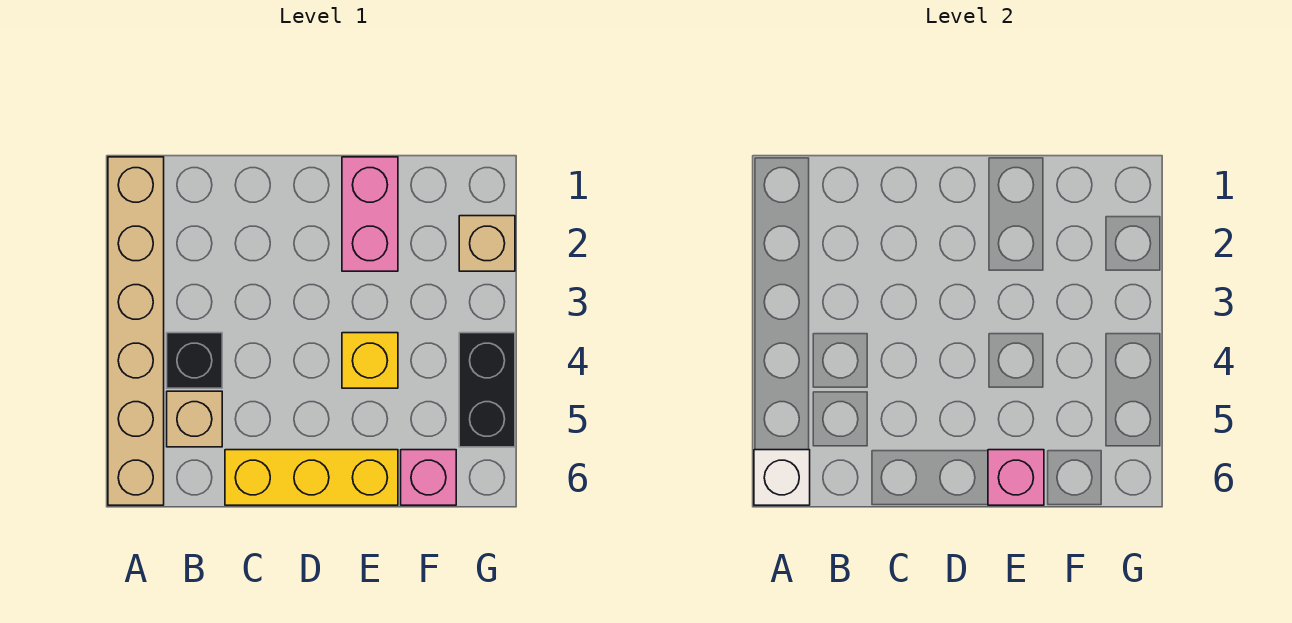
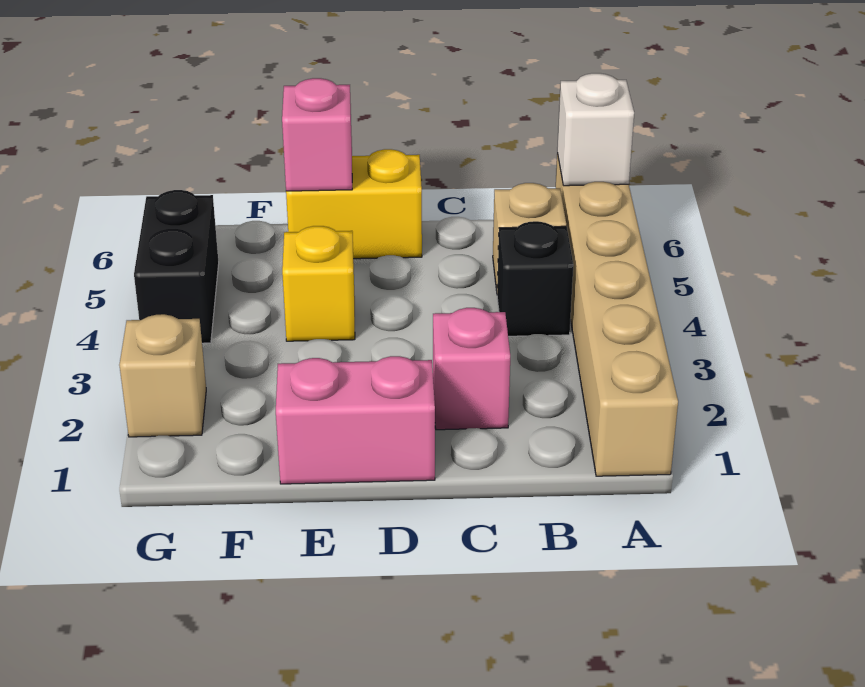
yellow 1x3 brick [225,450,398,505] -> yellow 1x2 brick [286,149,422,259]
pink 1x2 brick [342,157,398,271] -> pink 1x2 brick turned to [276,356,435,484]
pink 1x1 brick [401,450,456,505] -> pink 1x1 brick moved to [433,308,510,430]

